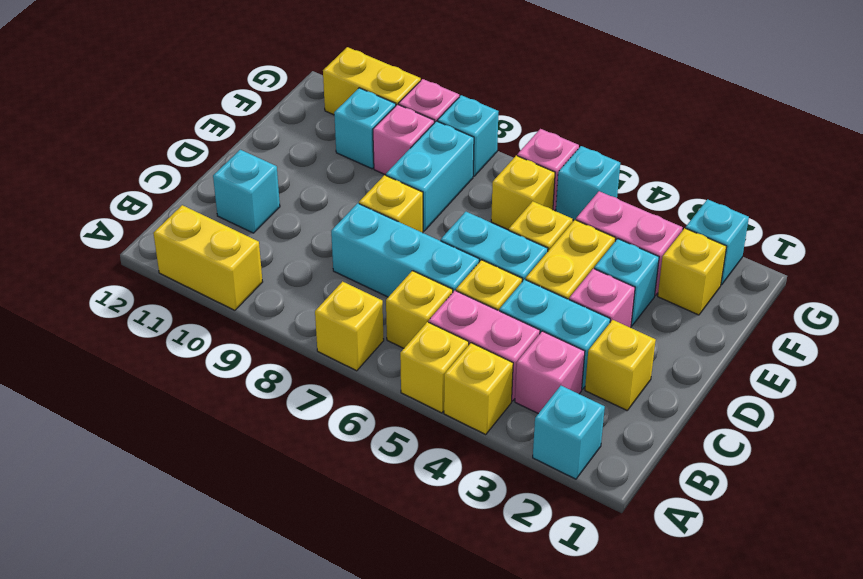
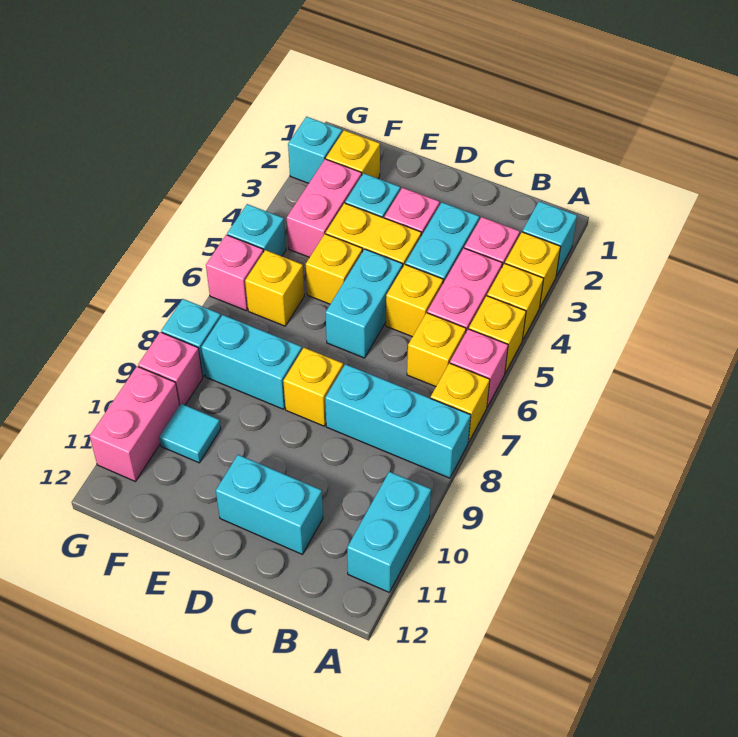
yellow 1x2 brick [153,205,263,310] -> cyan 1x2 brick [347,472,431,592]
yellow 1x1 brick [585,320,656,410] -> yellow 1x1 brick moved to [505,232,561,308]
cyan 1x3 brick [331,203,479,297] -> cyan 1x3 brick turned to [325,364,471,478]
cyan 1x1 brick [213,150,280,233] -> cyan 1x2 brick [216,455,323,554]
pink 1x1 brick [373,104,434,175] -> pink 1x1 brick moved to [450,329,508,407]
cyan 1x1 brick [334,88,396,169] -> cyan 1x1 tile [159,404,221,463]
yellow 1x2 brick [323,47,421,115] -> pink 1x2 brick [90,366,180,481]

